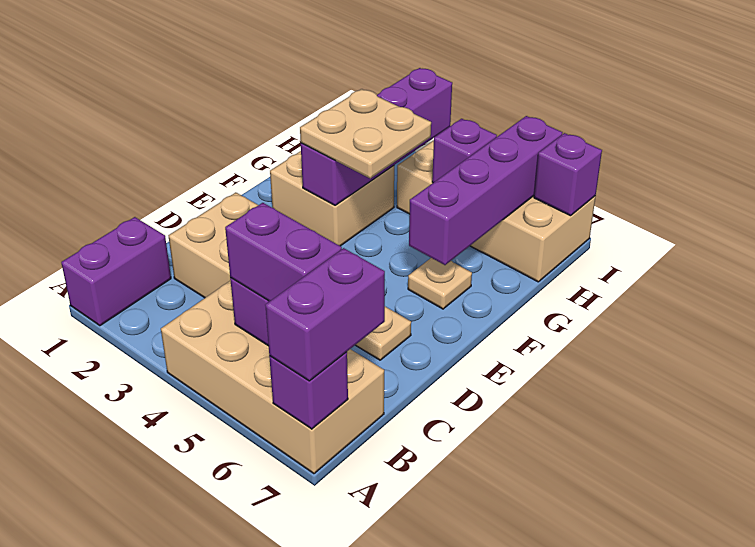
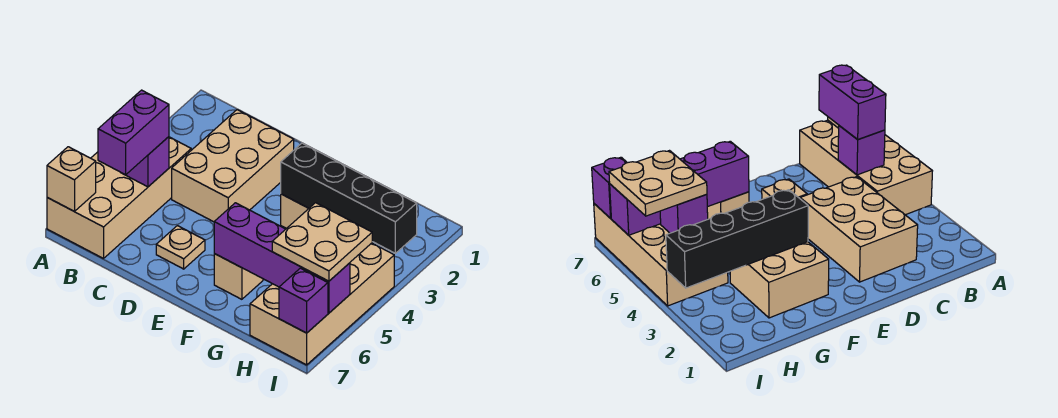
purple 1x2 brick [61,217,171,326] -> none
purple 1x1 brick [269,352,348,429] -> tan 1x1 brick [47,147,96,211]
purple 1x2 brick [265,248,385,381] -> none
purple 1x4 brick [301,68,452,205] -> black 1x4 brick [281,143,417,253]
tan 2x2 plate [300,89,431,178] -> tan 2x2 plate moved to [272,203,372,281]
tan 1x1 plate [408,258,472,309] -> tan 1x1 brick [214,254,263,299]

